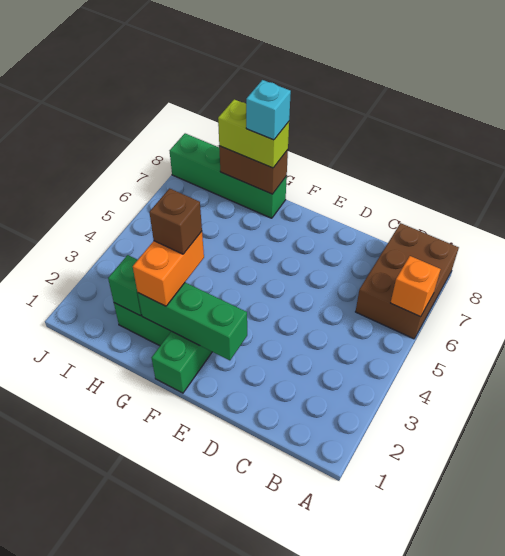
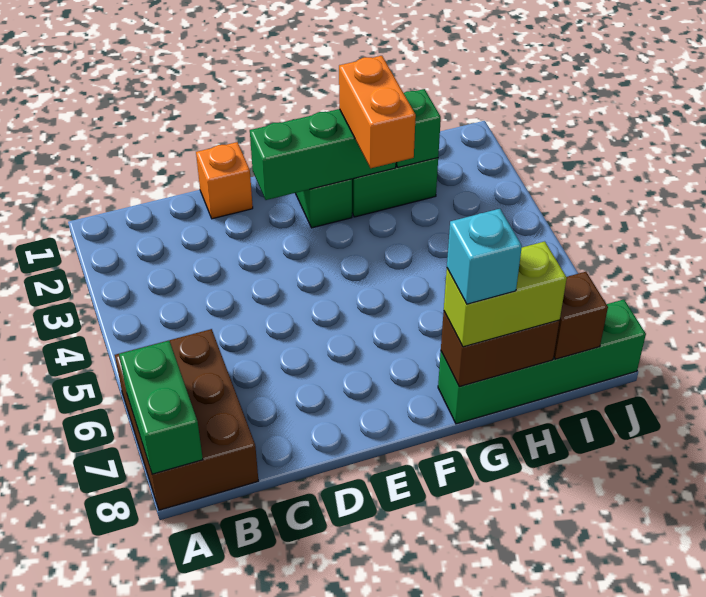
orange 1x1 brick [391,256,441,317] -> orange 1x1 brick moved to [196,142,253,219]
none -> green 1x2 brick [119,341,203,474]
brown 1x1 brick [149,188,202,254] -> brown 1x1 brick moved to [554,272,608,359]

